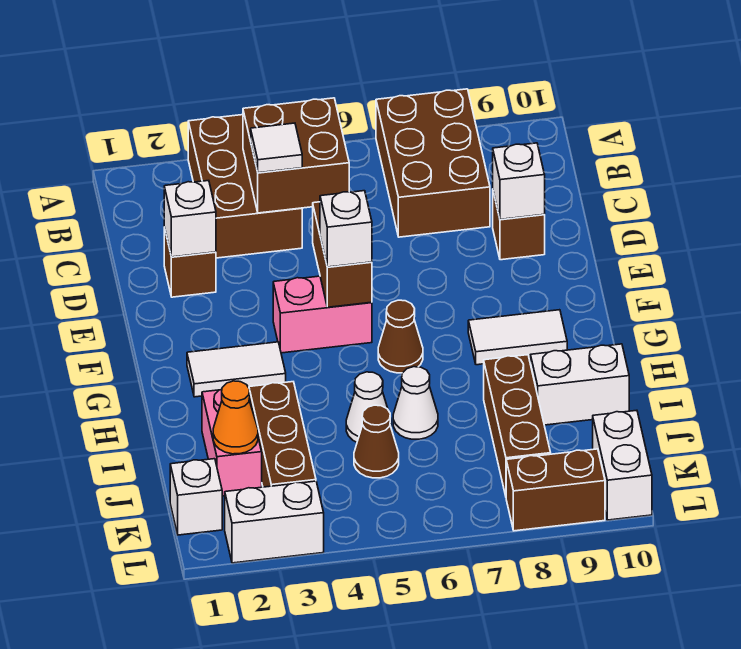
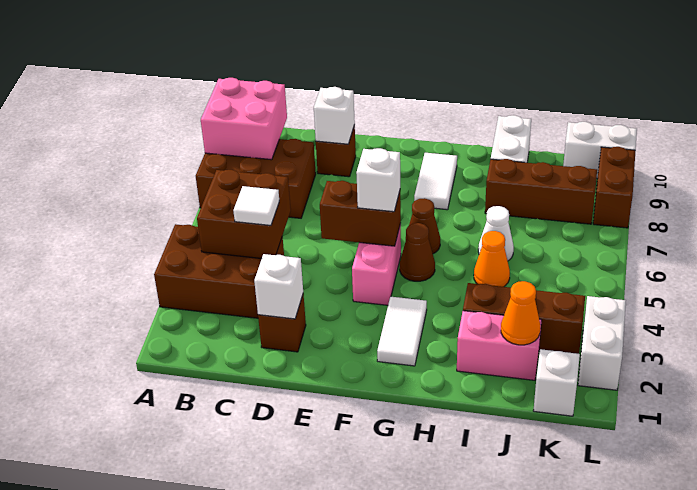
none -> pink 2x2 brick [201,78,287,160]
white 1x1 cone [346,372,391,442] -> orange 1x1 cone [474,231,510,287]
brown 1x1 cone [354,405,399,478] -> brown 1x1 cone moved to [400,223,435,281]

